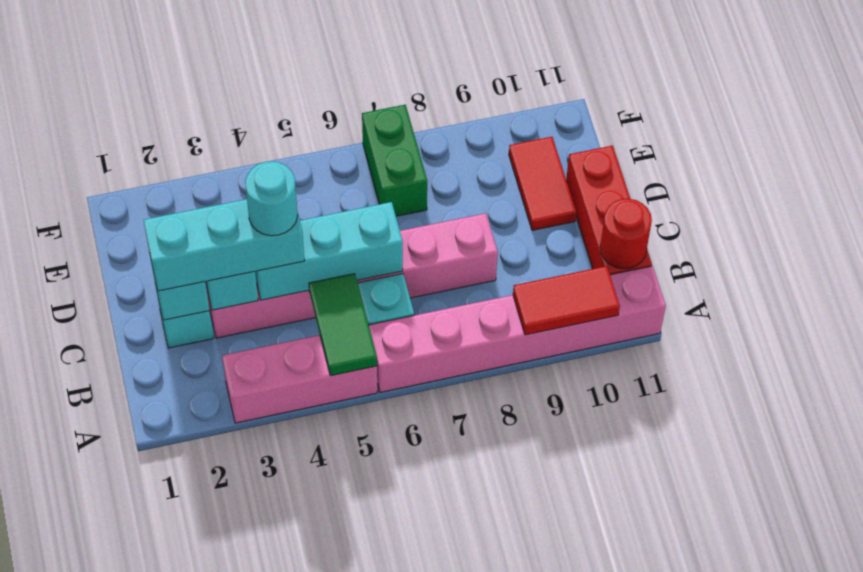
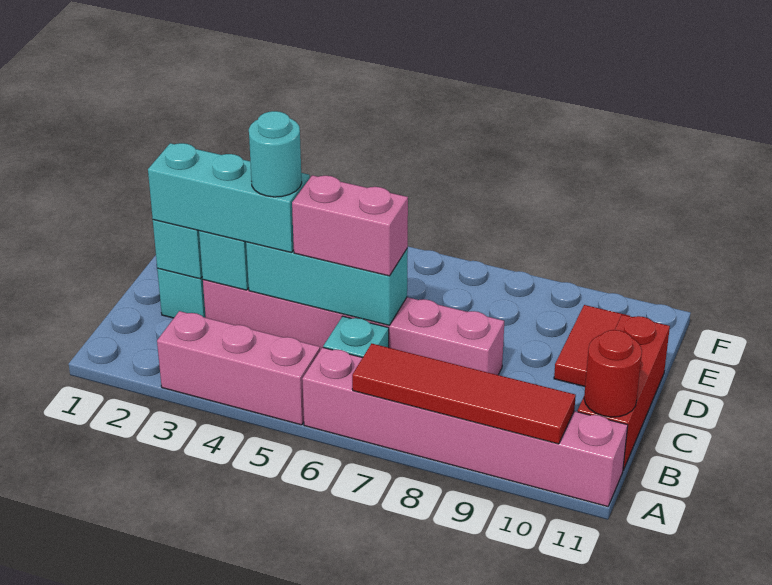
green 1x2 tile [309,274,377,376] -> none
red 1x2 tile [513,266,620,335] -> red 1x4 tile [352,344,576,444]
none -> pink 1x2 brick [292,175,408,276]
green 1x2 brick [362,105,427,216] -> none

